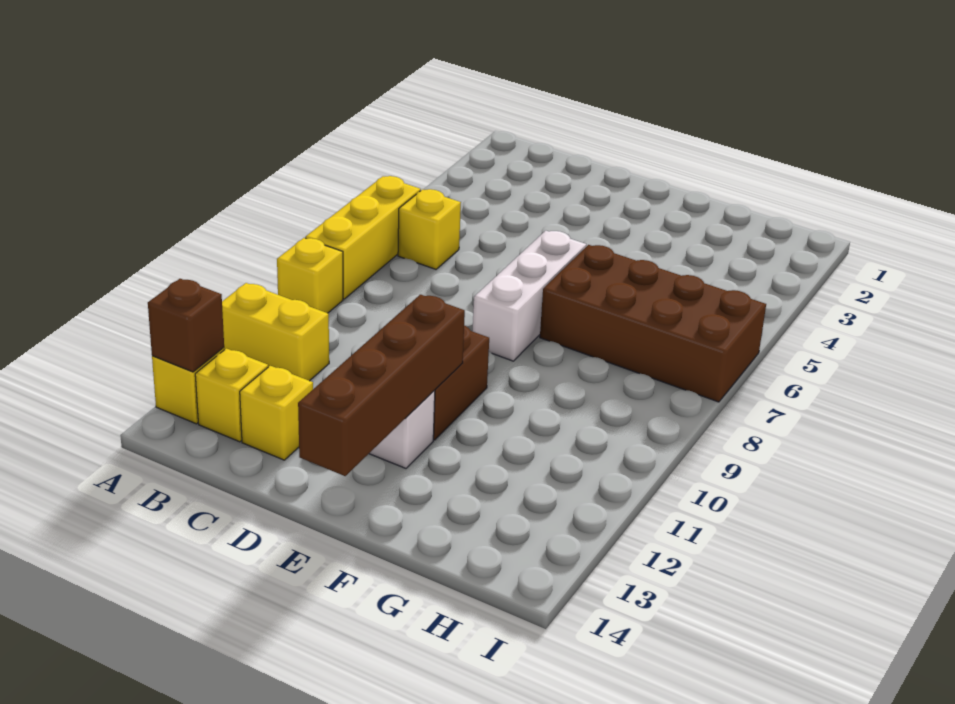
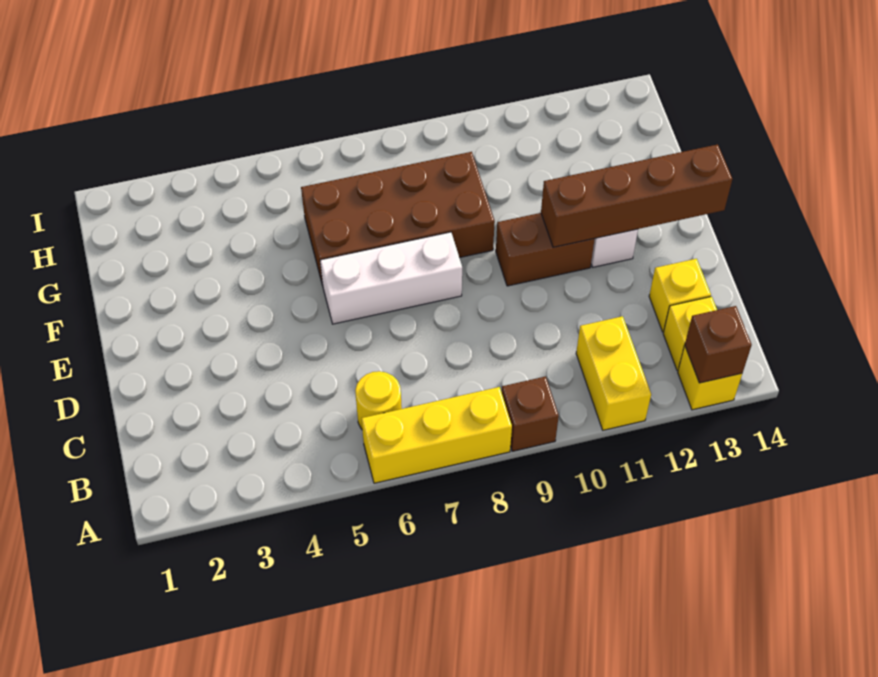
yellow 1x1 brick [277,238,343,313] -> brown 1x1 brick [502,376,559,451]
yellow 1x1 brick [398,189,461,269] -> yellow 1x1 round brick [355,371,402,429]
brown 2x4 brick [540,245,766,402] -> brown 2x4 brick turned to [301,152,495,285]

